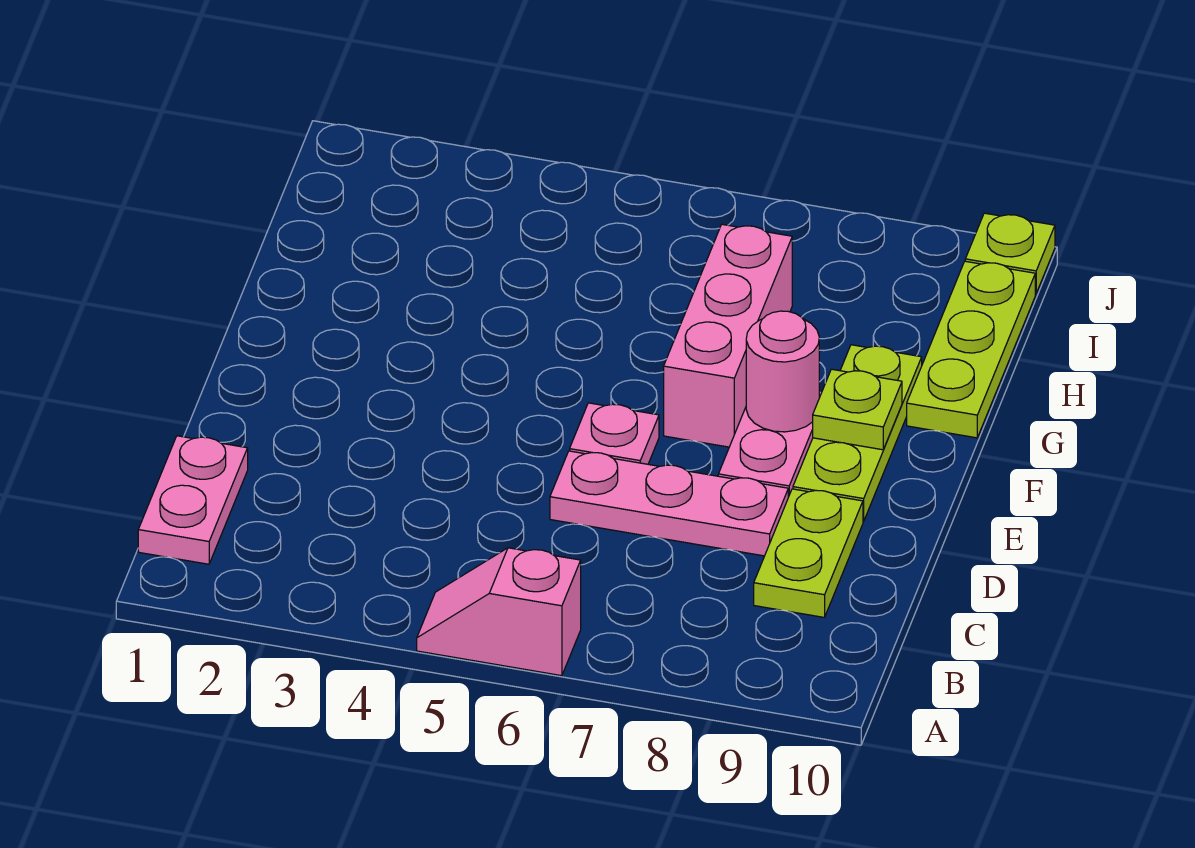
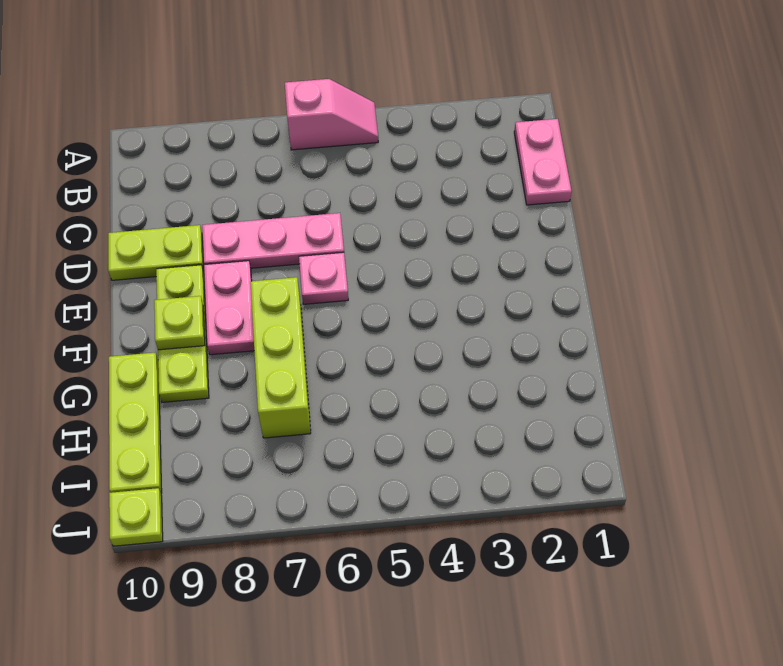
lime 1x2 plate [754,489,863,617] -> lime 1x2 plate turned to [108,225,204,280]
pink 1x3 brick [664,224,792,447] -> lime 1x3 brick [250,277,311,438]
pink 1x1 round brick [746,311,819,432] -> none

